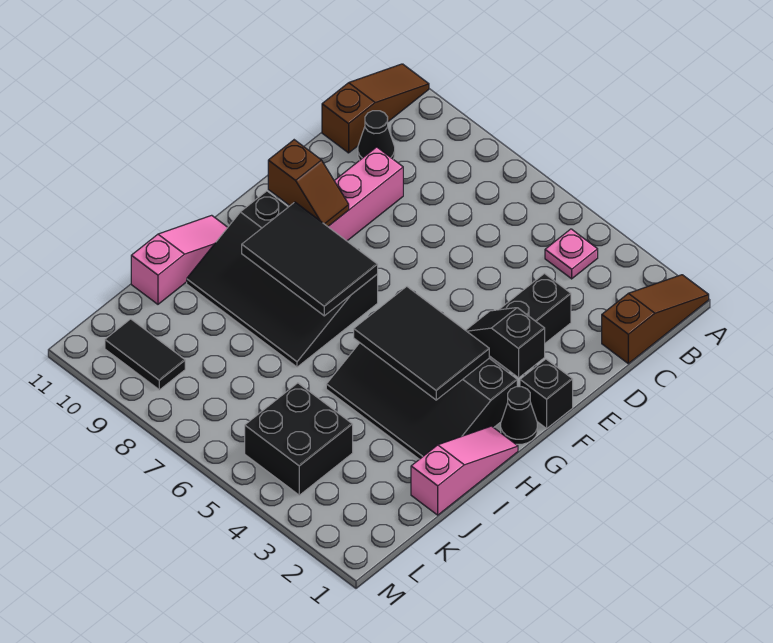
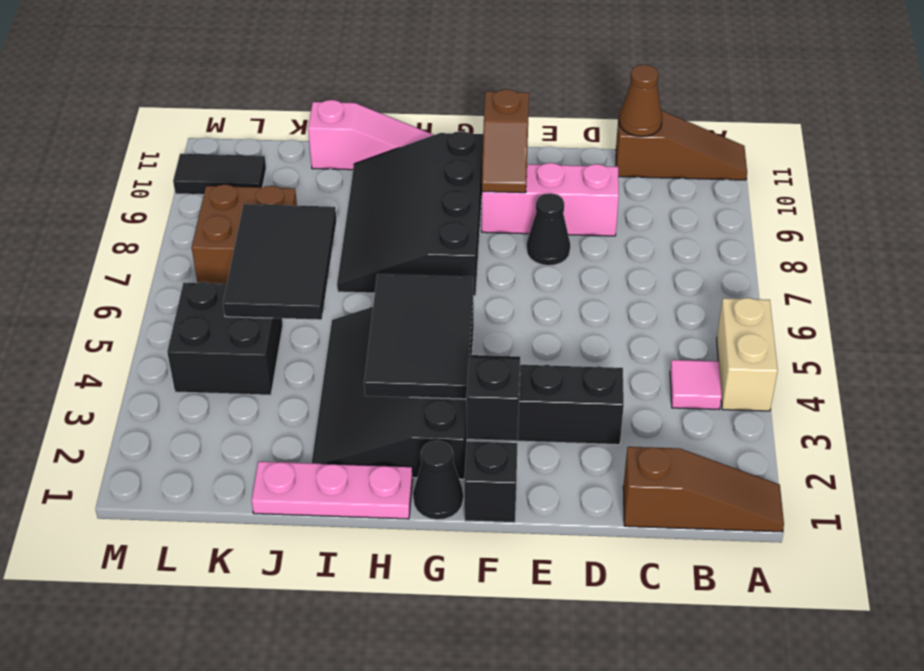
none -> tan 1x2 brick [717,298,778,411]
pink 1x1 plate [545,229,598,279] -> pink 1x1 tile [670,360,722,409]
black 1x1 cone [358,111,395,160] -> black 1x1 cone moved to [527,193,570,266]
none -> brown 1x1 cone [619,65,662,136]
black 2x3 tile [242,202,378,316] -> black 2x3 tile moved to [223,204,336,320]
pink 1x3 slope [411,426,518,515] -> pink 1x3 plate [252,462,413,519]
none -> brown 2x2 brick [192,184,297,284]
black 1x2 tile [105,319,185,390] -> black 1x2 tile turned to [173,154,266,195]

